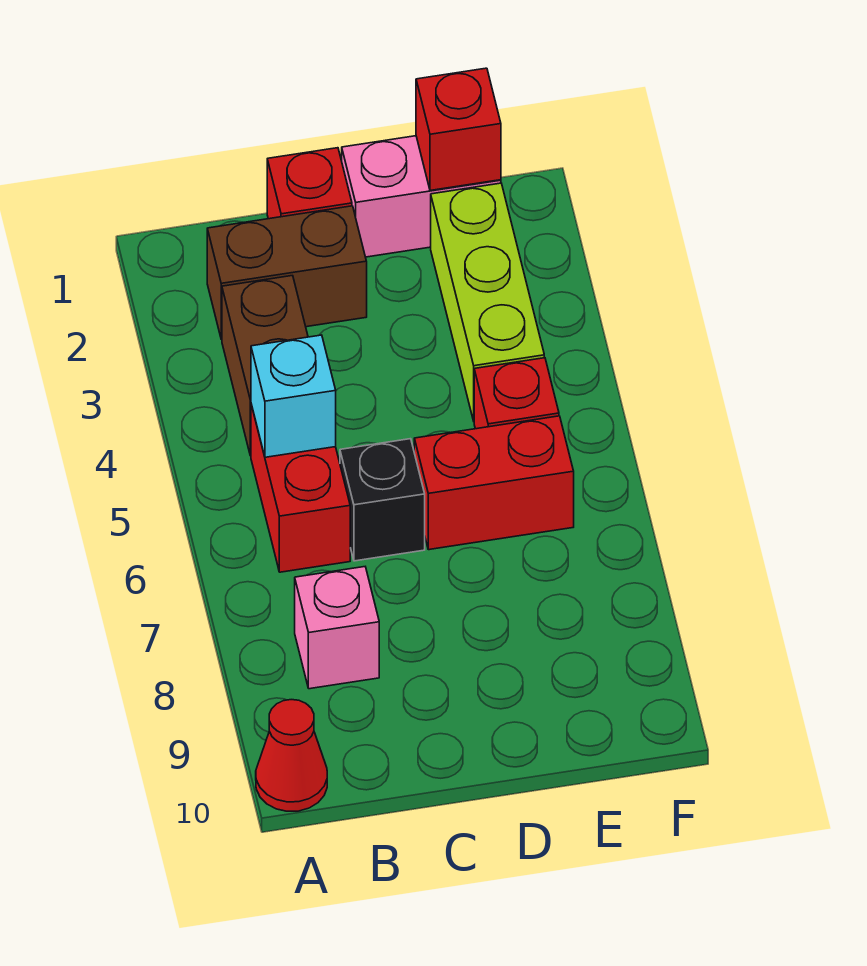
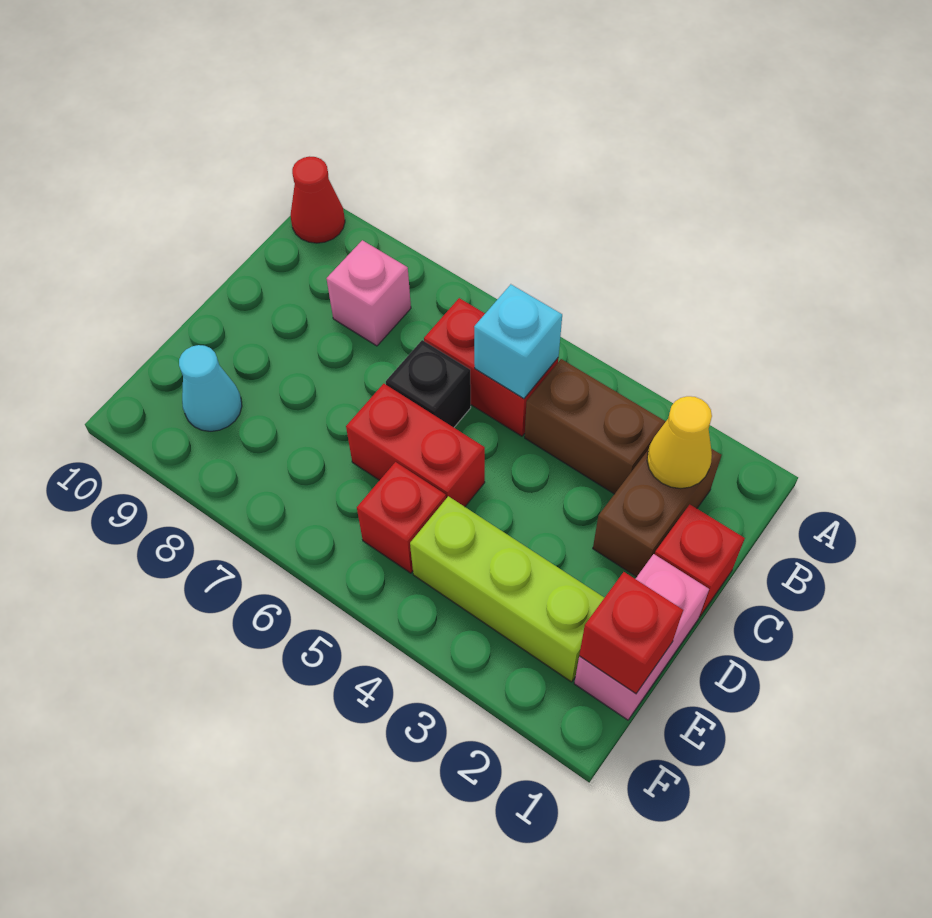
none -> yellow 1x1 cone [647,396,712,489]
red 1x2 brick [414,416,574,550] -> red 1x2 brick turned to [346,384,485,507]
none -> cyan 1x1 cone [179,345,242,431]

